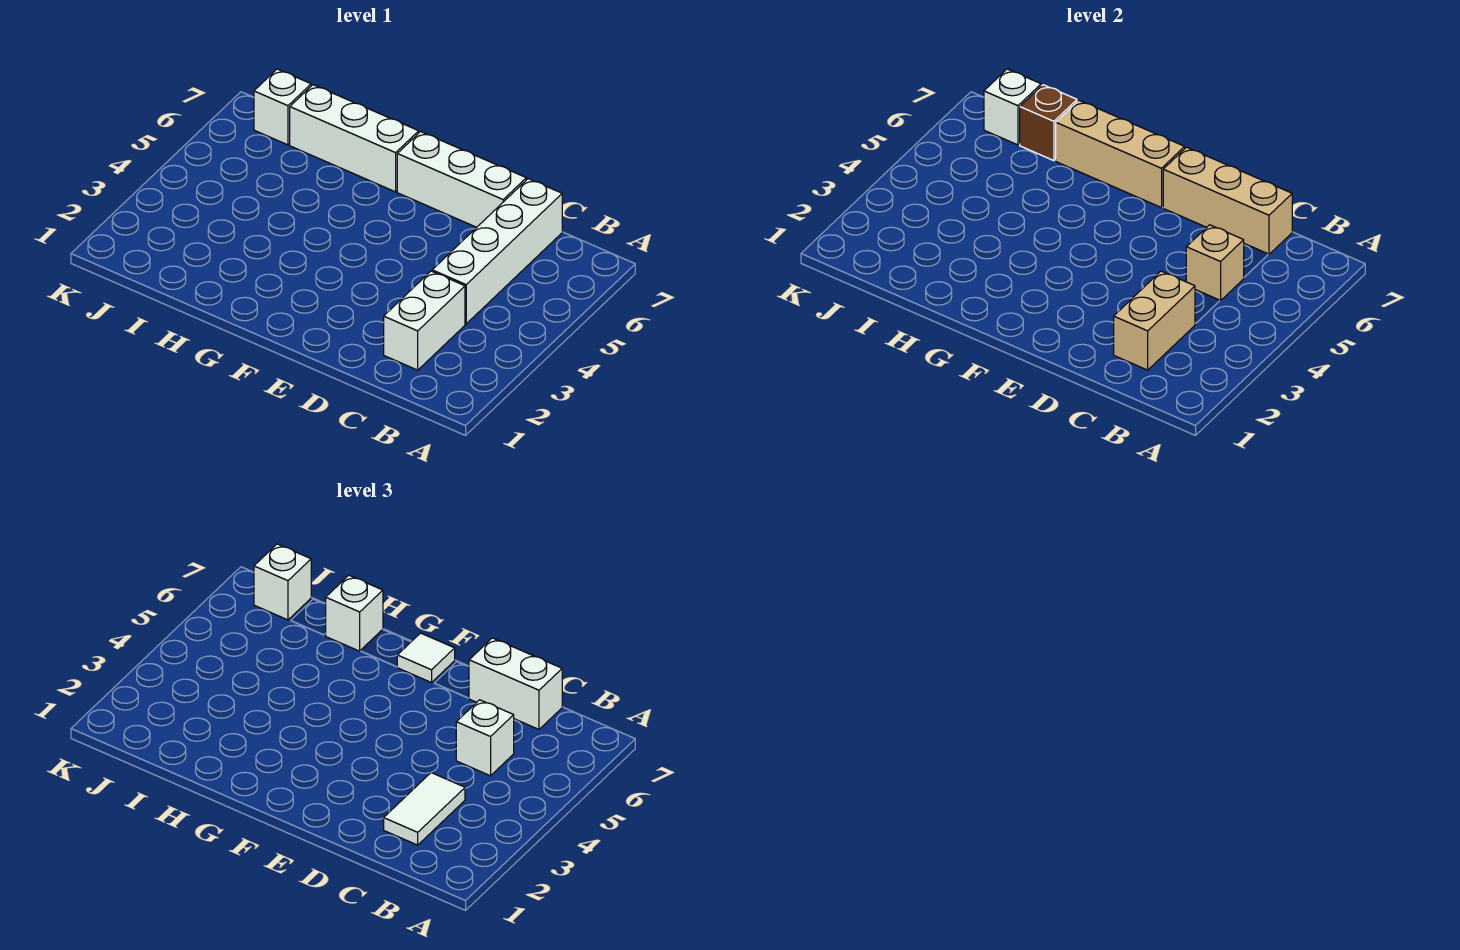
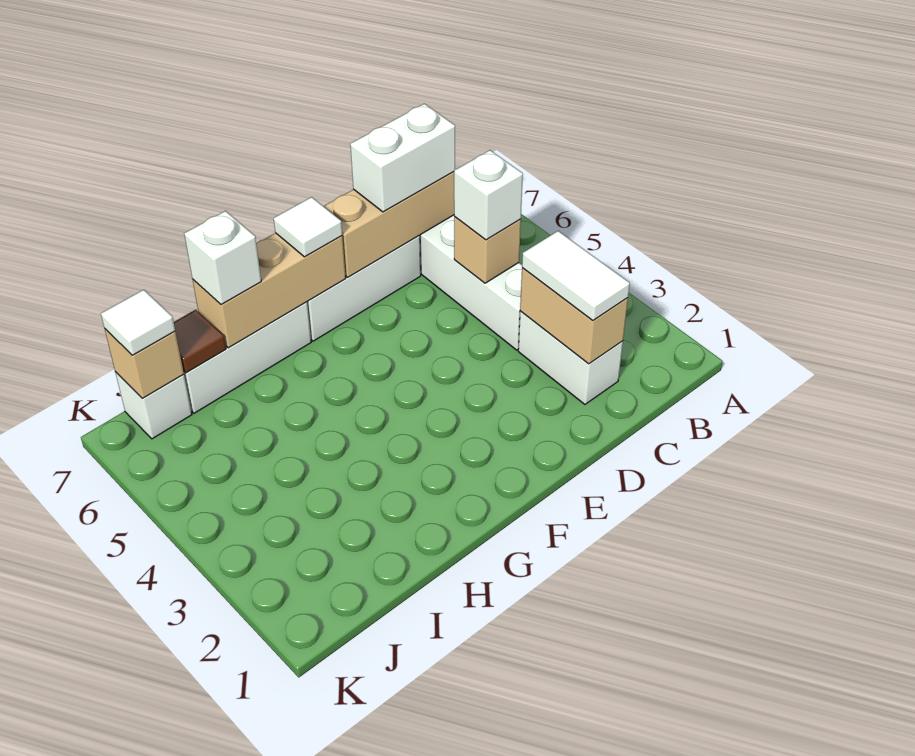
brown 1x1 brick [1020,85,1077,161] -> brown 1x1 tile [174,310,226,373]
white 1x1 brick [984,69,1041,145] -> tan 1x1 brick [105,329,184,398]
white 1x1 brick [254,544,311,620] -> white 1x1 tile [101,290,175,355]

